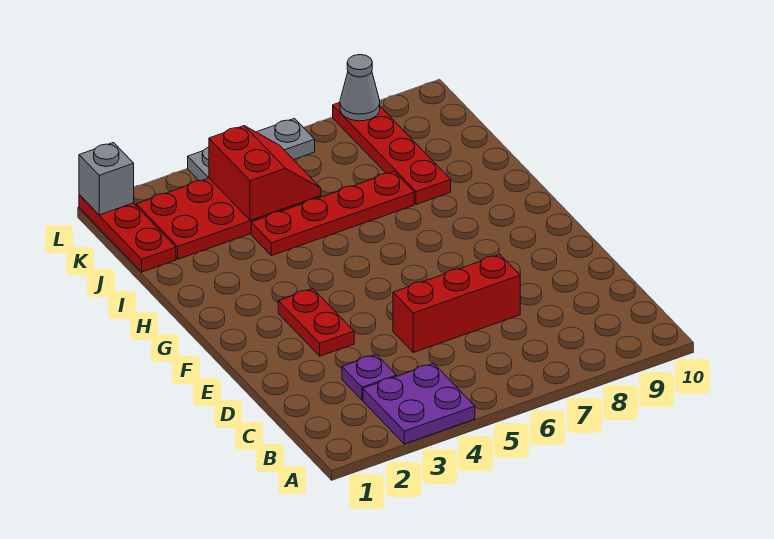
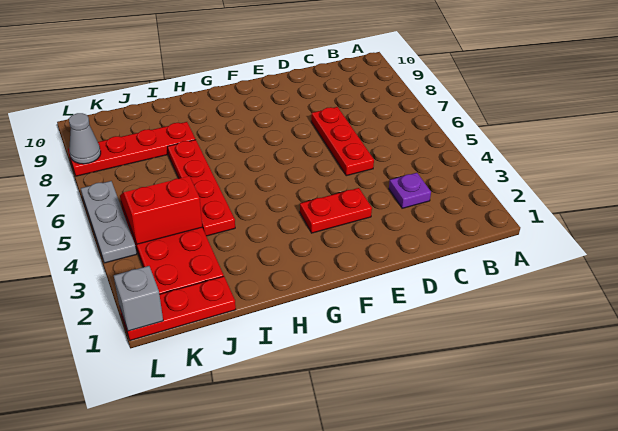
purple 2x2 plate [363,363,475,444] -> none
red 1x3 brick [393,255,520,353] -> red 1x3 plate [311,107,374,176]

